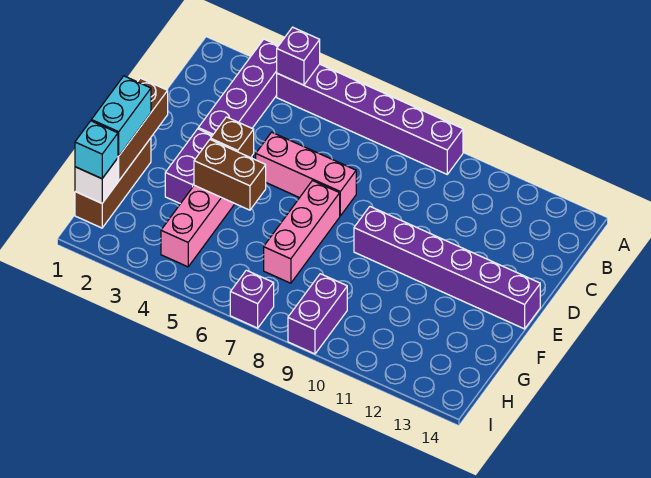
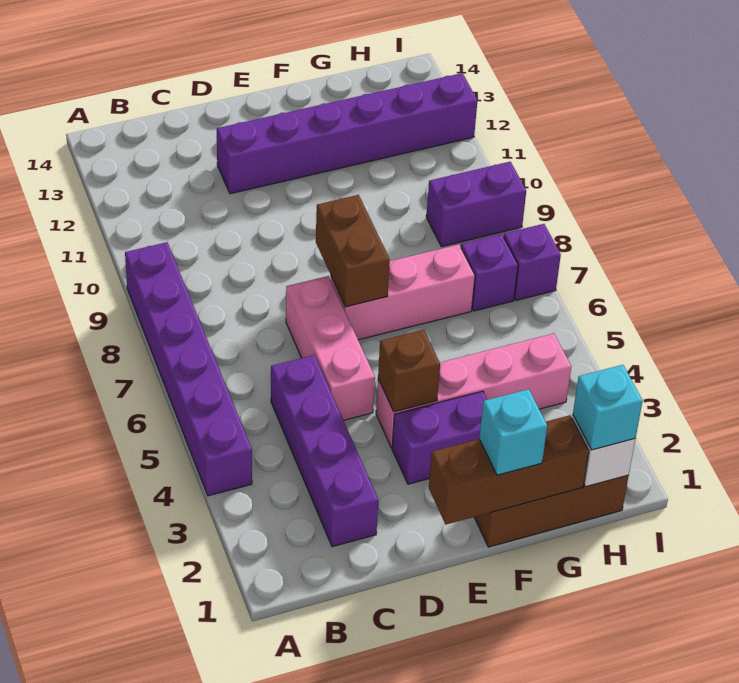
purple 1x4 brick [198,39,278,135] -> purple 1x4 brick turned to [271,355,378,547]
purple 1x1 brick [277,27,320,85] -> purple 1x1 brick moved to [461,234,518,311]
purple 1x6 brick [354,207,540,329] -> purple 1x6 brick turned to [217,73,477,194]
cyan 1x2 brick [91,76,151,156] -> cyan 1x1 brick [479,389,547,475]
brown 1x2 brick [194,139,266,210] -> brown 1x2 brick moved to [316,195,390,307]

